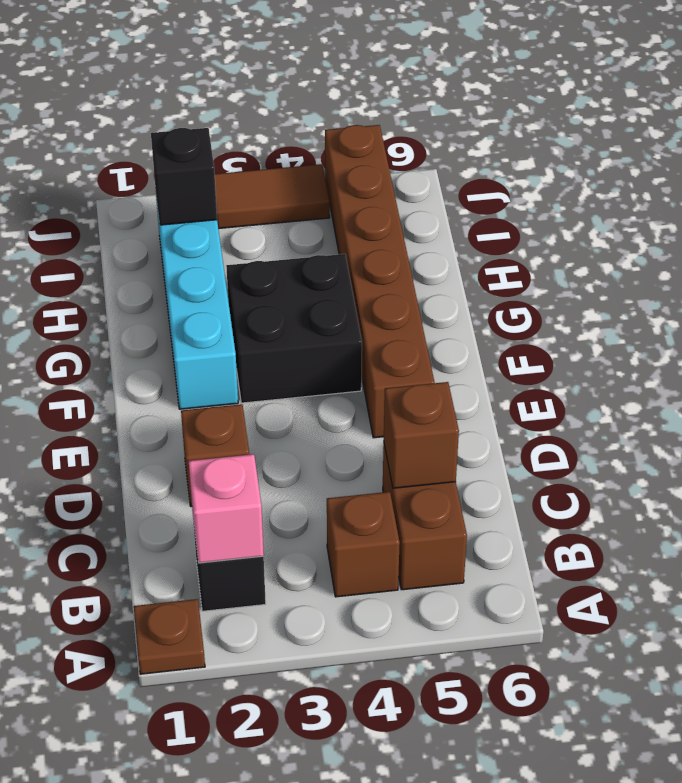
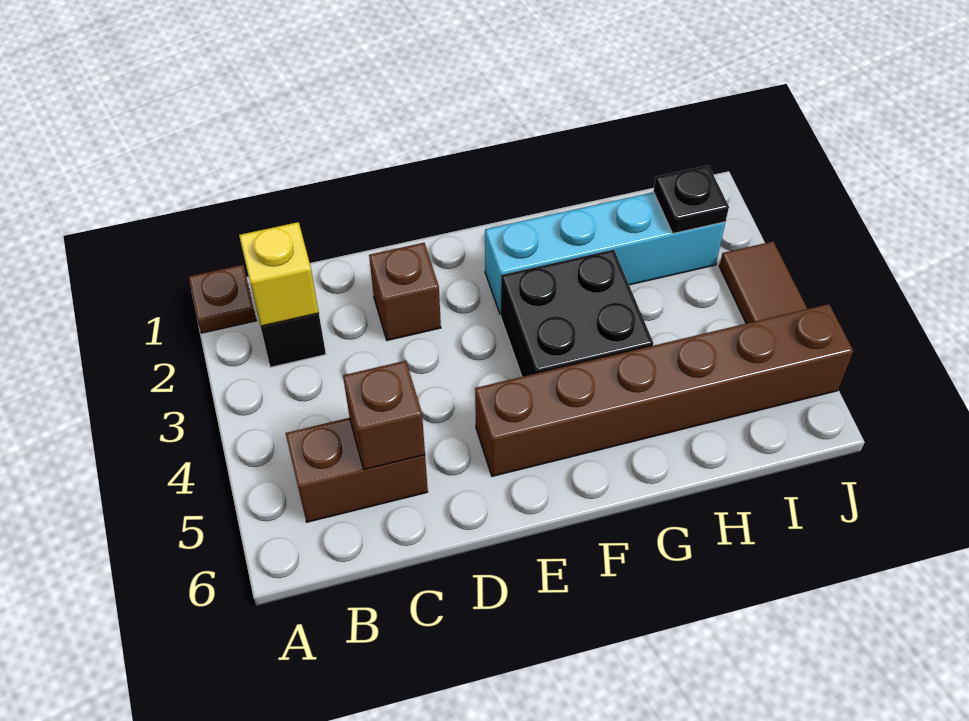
pink 1x1 brick [189,454,264,563] -> yellow 1x1 brick [239,222,319,326]
brown 1x1 brick [327,492,400,597] -> none
black 1x1 brick [151,128,217,225] -> black 1x1 plate [653,165,729,233]

